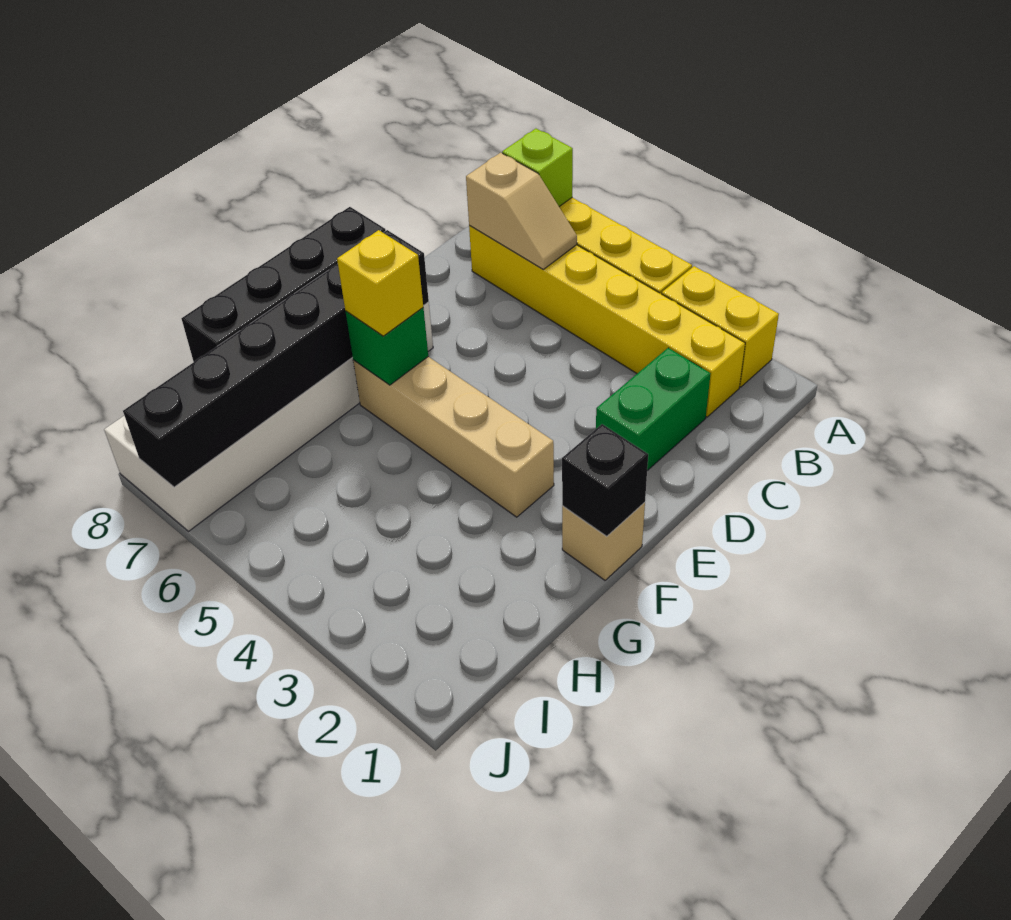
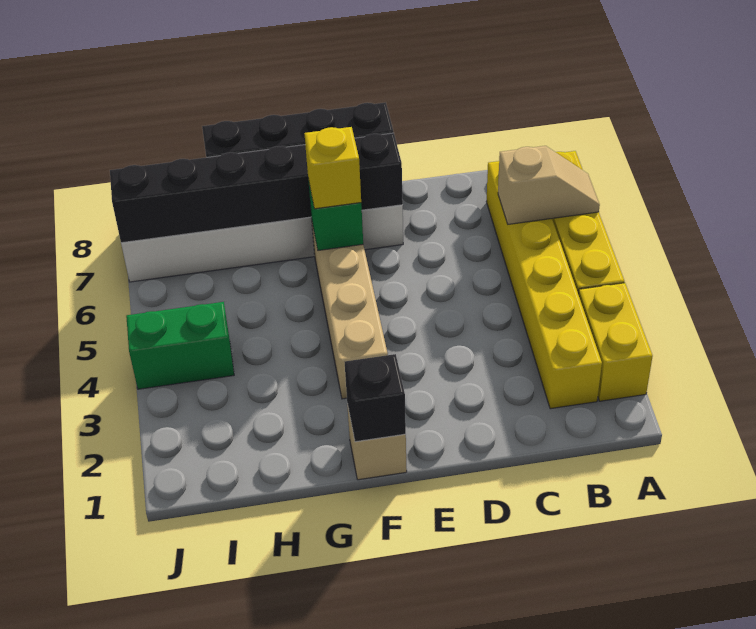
lime 1x1 brick [502,129,573,207] -> none
tan 1x2 slope [466,153,577,269] -> tan 1x2 slope turned to [498,146,600,224]
green 1x2 brick [596,348,711,471] -> green 1x2 brick moved to [126,302,234,389]

